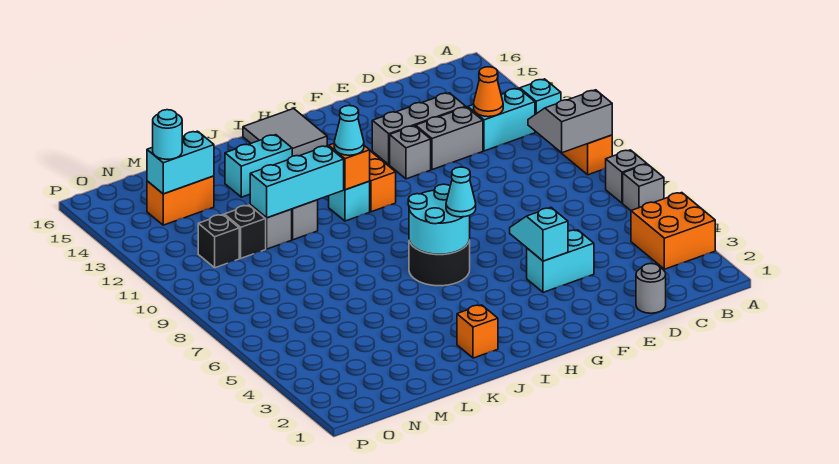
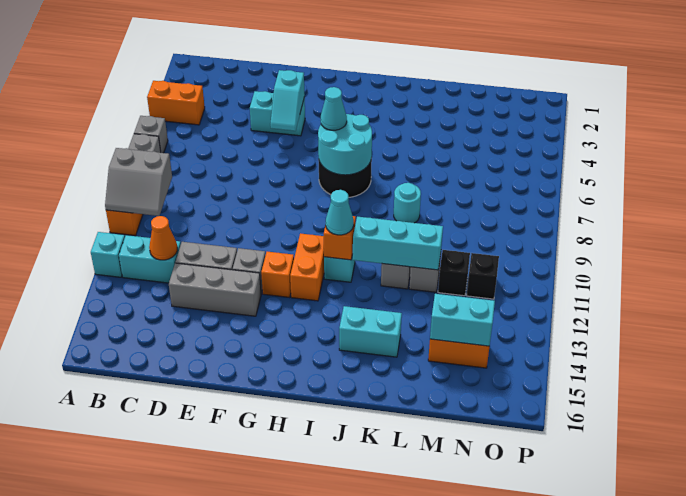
orange 2x2 brick [631,193,715,269] -> orange 1x2 brick [147,81,205,125]
grey 1x1 round brick [636,264,666,313] -> none
grey 2x2 tile [243,109,327,156] -> none
orange 1x1 brick [457,305,498,358] -> orange 1x1 brick moved to [261,252,294,297]
cyan 1x1 round brick [153,110,182,159] -> cyan 1x1 round brick moved to [394,183,421,223]

